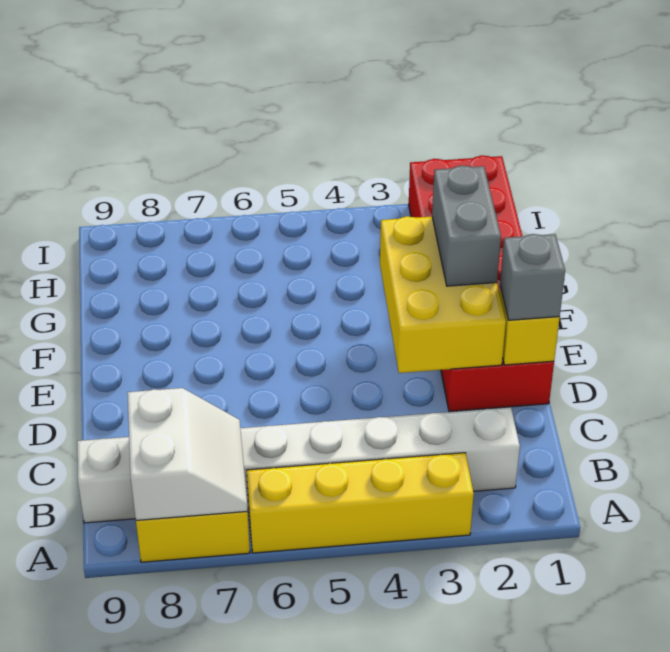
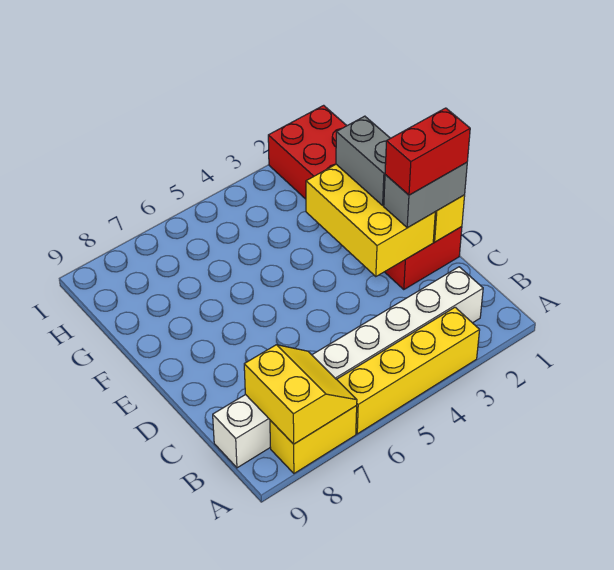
white 2x2 slope [127,388,248,520] -> yellow 2x2 slope [244,345,357,444]
grey 1x1 brick [500,234,565,320] -> grey 1x2 brick [384,163,467,228]
none -> red 1x2 brick [385,108,470,195]

